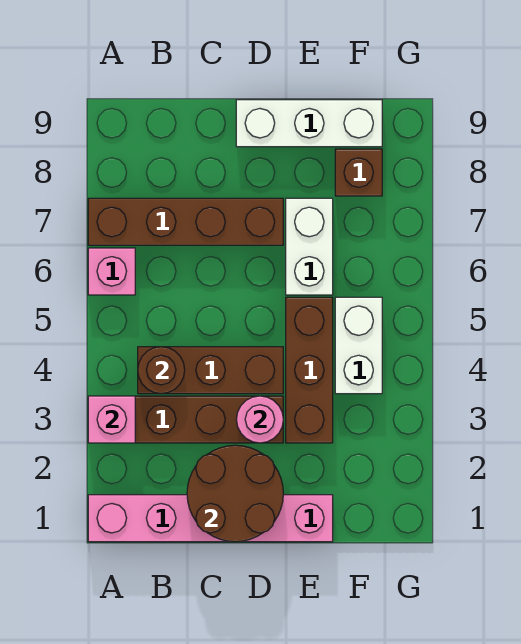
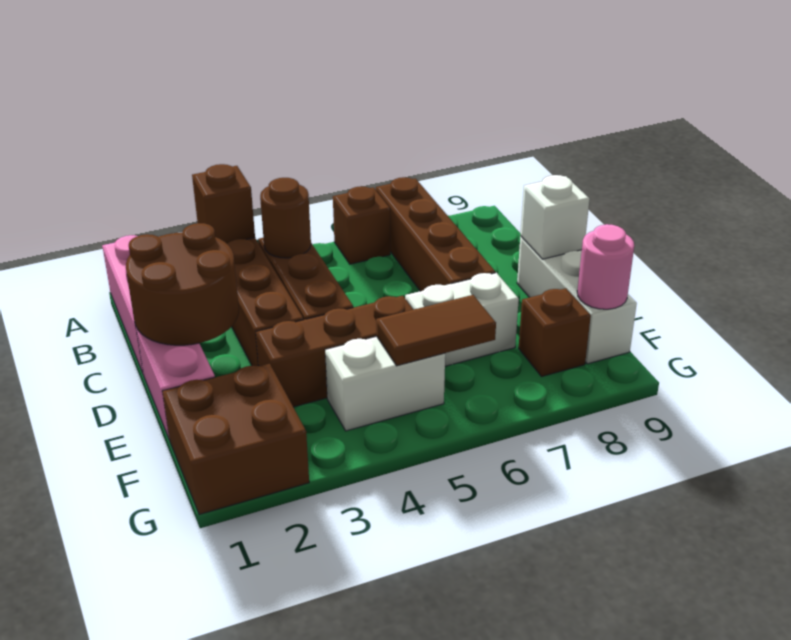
pink 1x1 brick [88,396,135,443] -> brown 1x1 brick [192,164,255,244]
pink 1x1 brick [88,248,135,295] -> brown 1x1 brick [333,186,390,264]
pink 1x1 round brick [236,396,283,443] -> pink 1x1 round brick moved to [577,224,634,309]
none -> white 1x1 brick [520,175,590,259]
none -> brown 2x2 brick [162,364,309,514]
none -> brown 1x2 tile [376,295,496,366]

